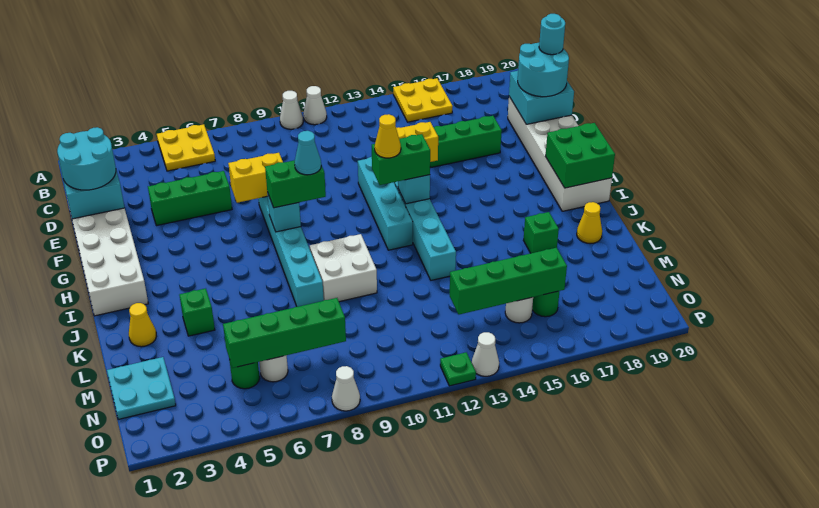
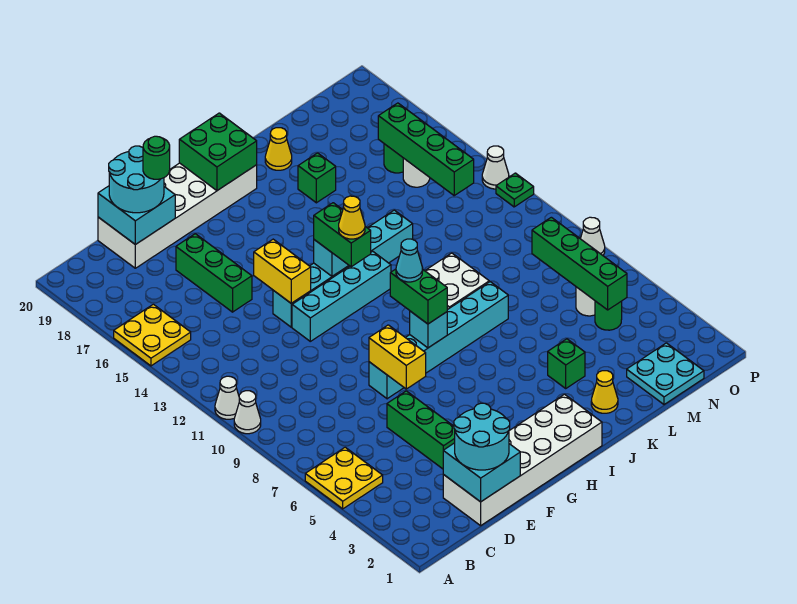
cyan 1x1 round brick [539,14,565,55] -> none
none -> green 1x1 round brick [143,136,170,179]

